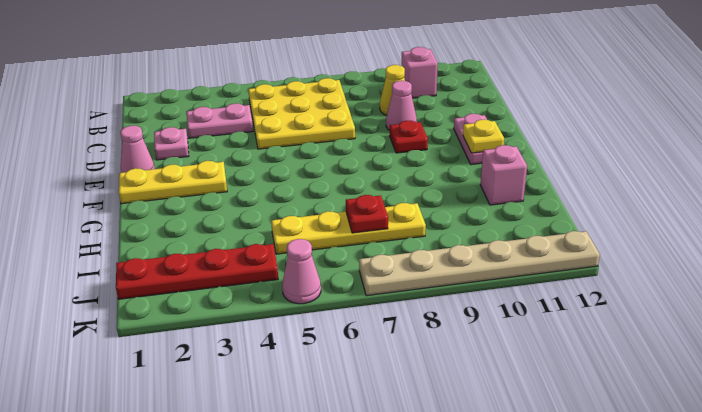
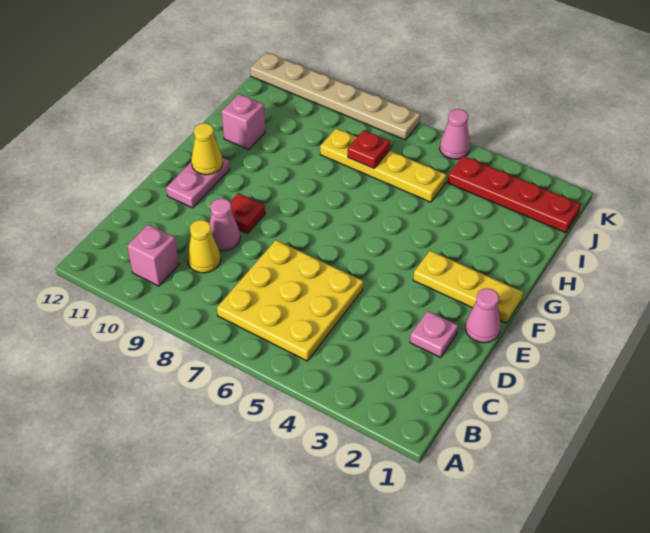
pink 1x2 plate [187,104,253,138] -> none
yellow 1x1 plate [463,120,504,153] -> yellow 1x1 cone [191,123,223,175]

